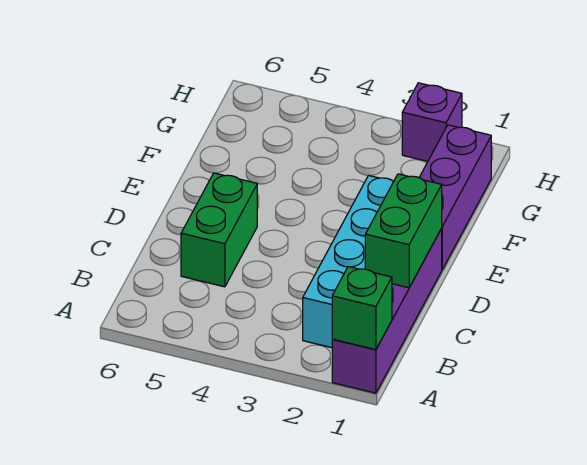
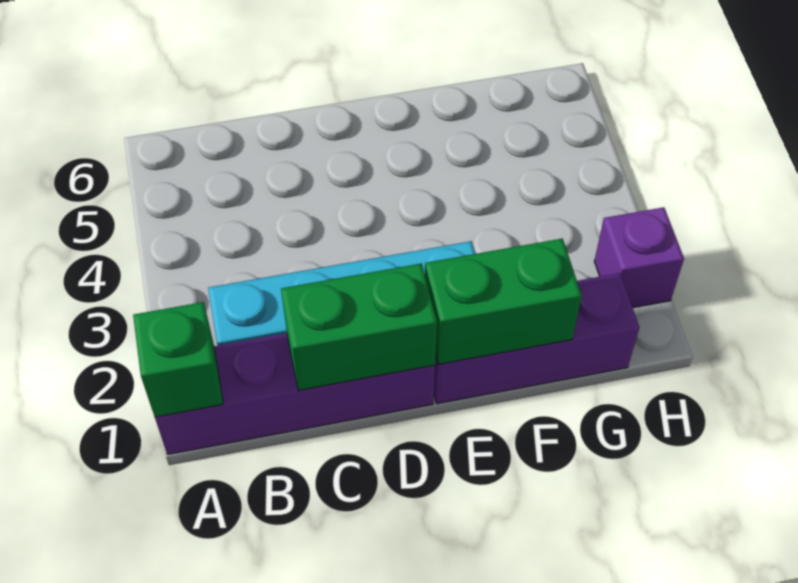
green 1x2 brick [181,173,257,287] -> green 1x2 brick moved to [425,239,582,365]

